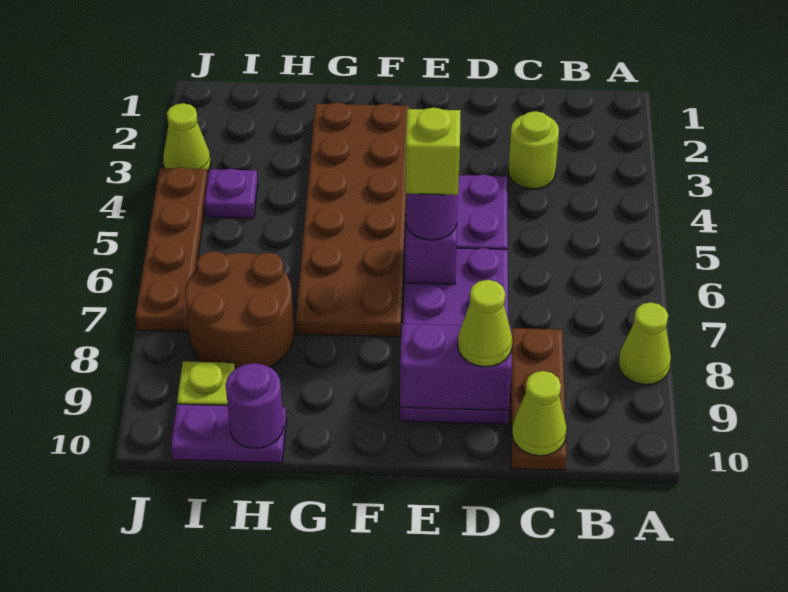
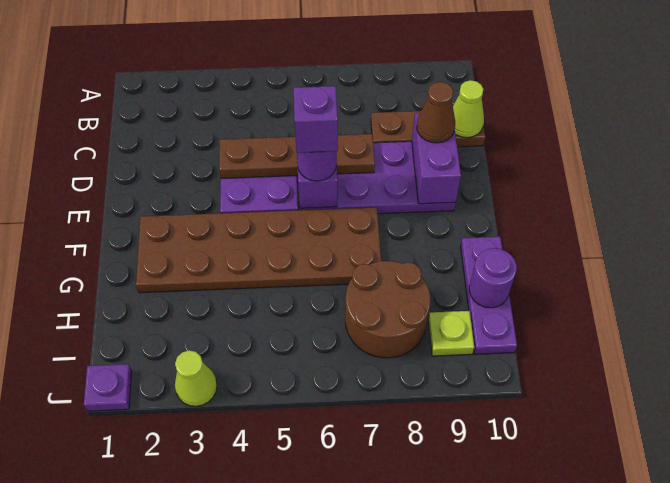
lime 1x1 cone [618,302,671,385] -> none
lime 1x1 round brick [508,111,559,189] -> none
lime 1x1 cone [458,280,512,367] -> brown 1x1 cone [417,82,455,143]
lime 1x1 brick [405,108,461,195] -> purple 1x1 brick [294,86,338,153]
purple 1x2 plate [171,404,286,463] -> purple 1x3 plate [461,237,517,354]
purple 1x1 plate [205,168,258,218] -> purple 1x1 plate moved to [84,364,132,411]
brown 1x4 plate [135,167,208,332] -> brown 1x4 plate moved to [219,134,375,178]

